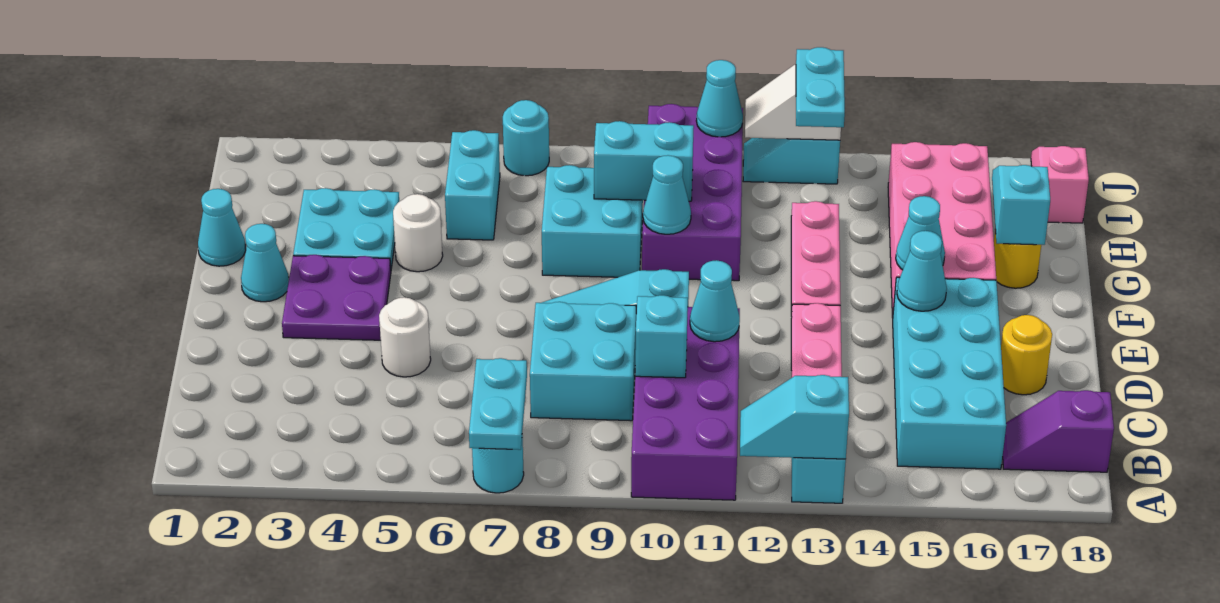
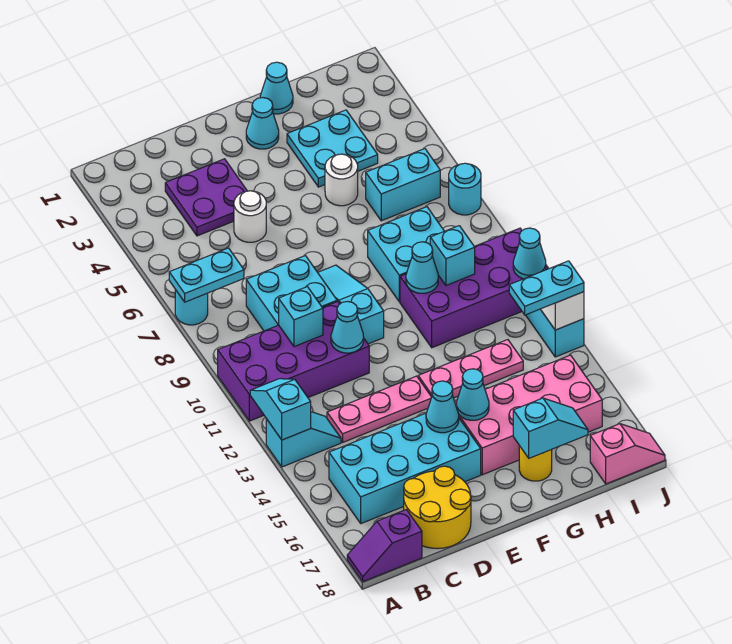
purple 1x2 slope [1003,390,1114,472] -> purple 1x2 slope turned to [347,510,422,582]
yellow 1x1 round brick [1001,315,1052,395] -> yellow 2x2 round brick [404,466,471,549]
purple 2x2 plate [282,255,391,340] -> purple 2x2 plate moved to [165,159,247,236]
cyan 1x2 brick [594,121,694,201] -> cyan 1x1 brick [430,226,475,285]

